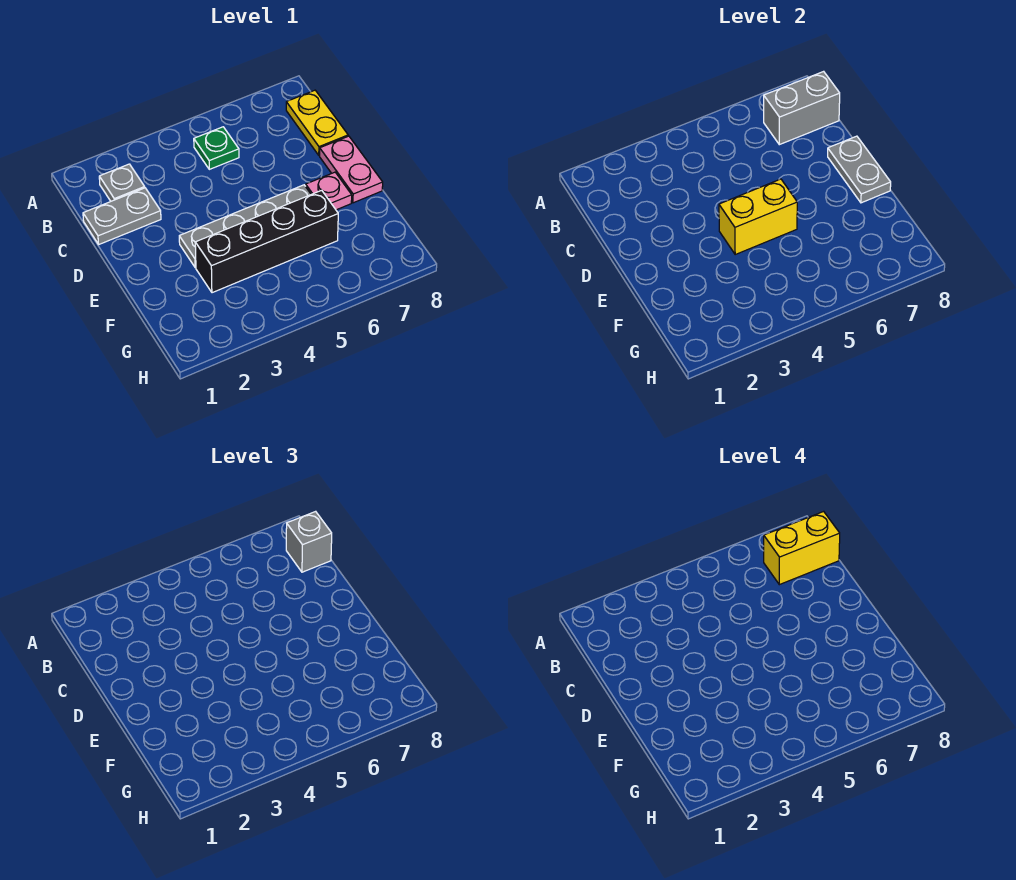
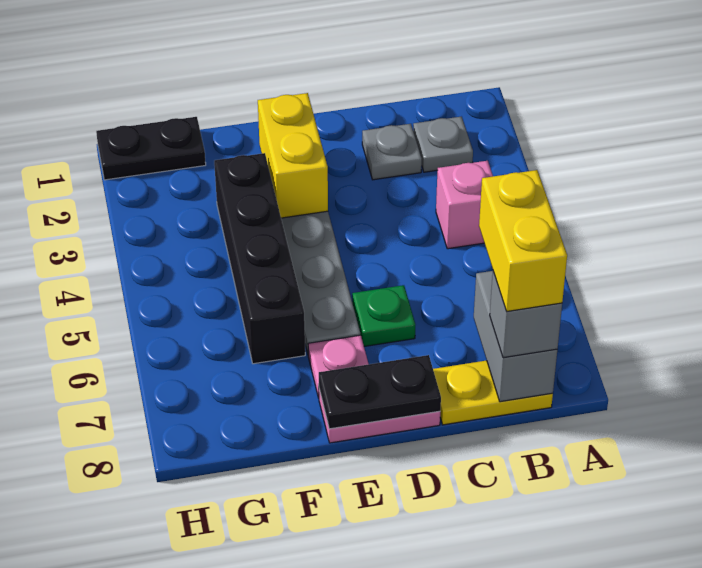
none -> pink 1x1 brick [436,161,493,249]
green 1x1 plate [194,127,239,169] -> green 1x1 plate moved to [352,285,415,346]
grey 1x2 plate [83,188,161,244] -> grey 1x1 plate [362,124,422,180]
grey 1x2 plate [828,136,891,203] -> black 1x2 plate [319,355,441,429]
yellow 1x2 brick [719,179,797,254] -> yellow 1x2 brick moved to [258,93,328,218]
none -> black 1x2 plate [96,117,206,180]

